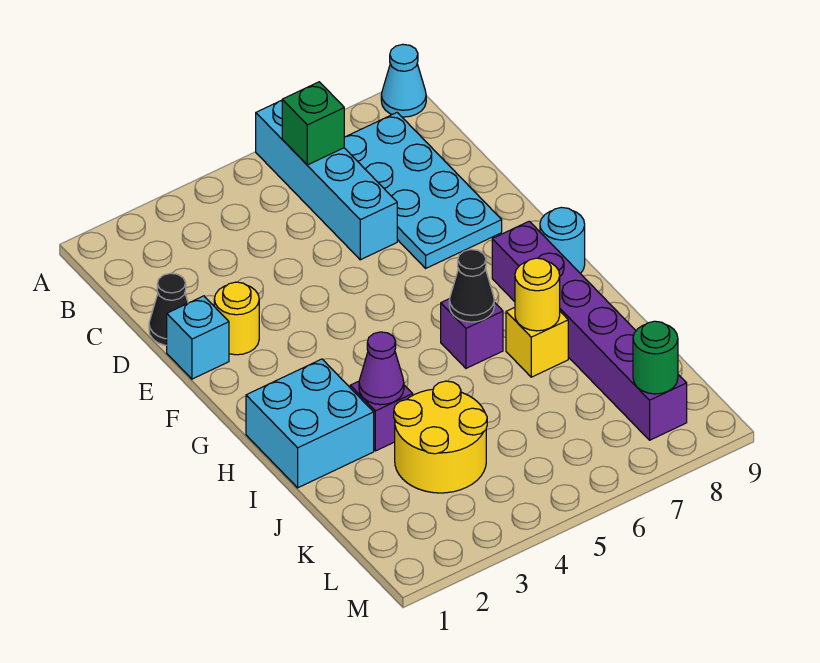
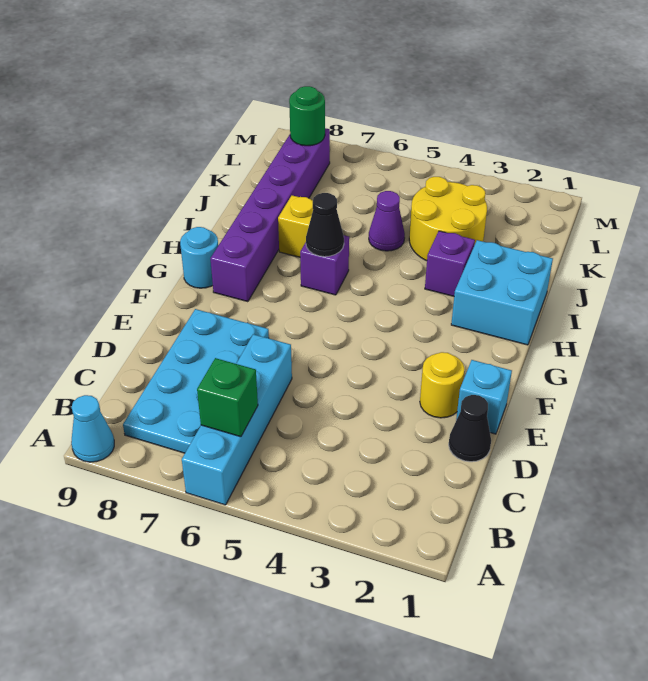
purple 1x1 cone [359,332,404,405] -> purple 1x1 cone moved to [369,191,405,251]
yellow 1x1 round brick [515,258,560,331] -> none

